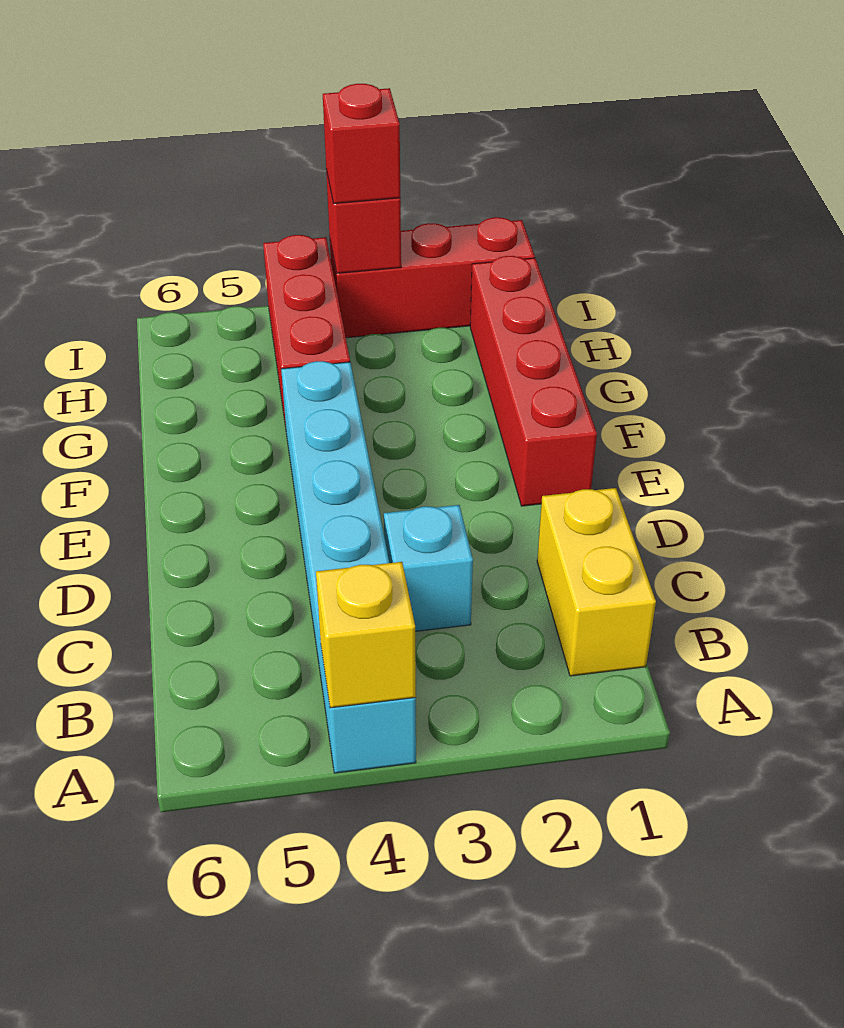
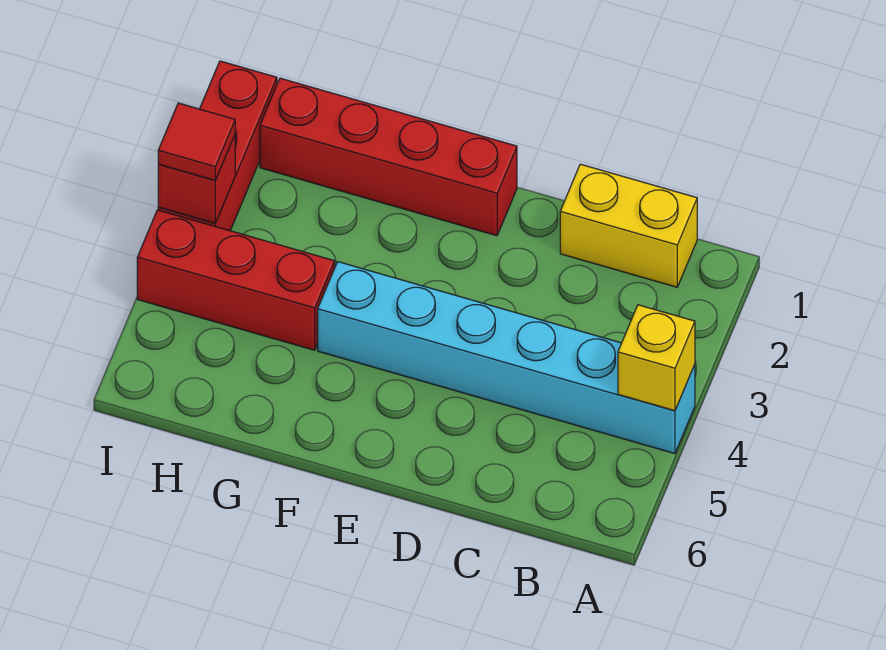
cyan 1x1 brick [384,505,473,631] -> none
red 1x1 brick [323,84,400,204] -> red 1x1 tile [158,103,235,180]

